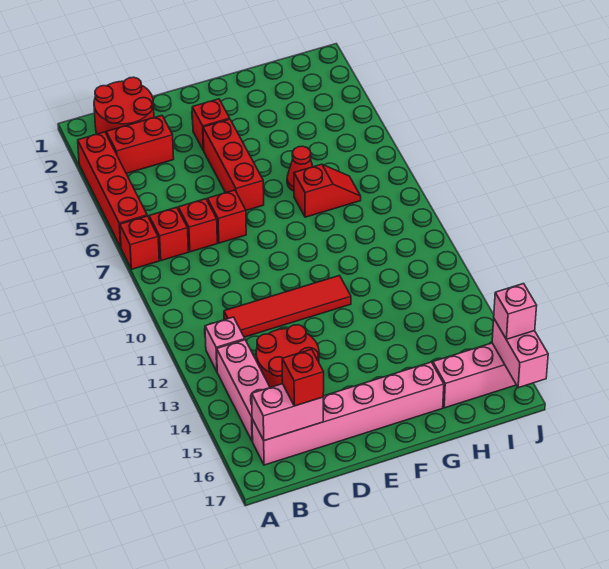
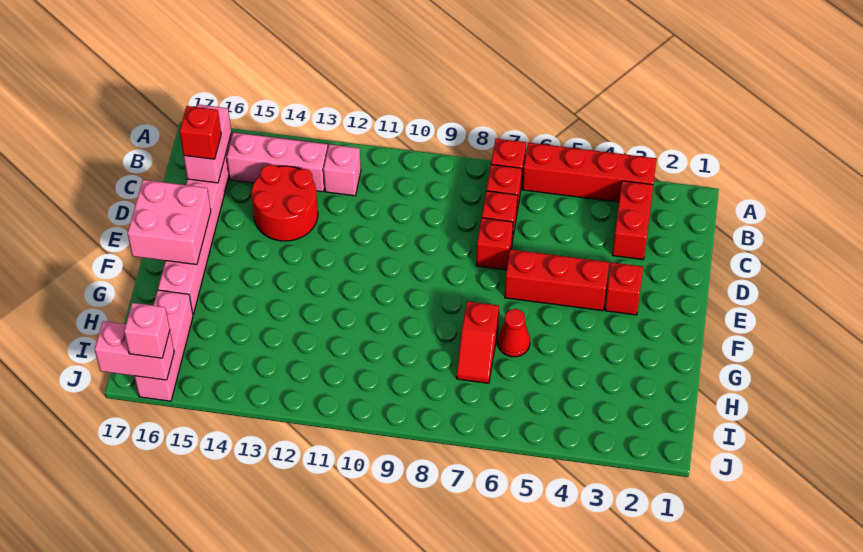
red 2x2 round brick [94,77,154,134] -> none
red 1x4 tile [224,276,351,337] -> none
none -> pink 2x2 brick [128,180,211,265]

